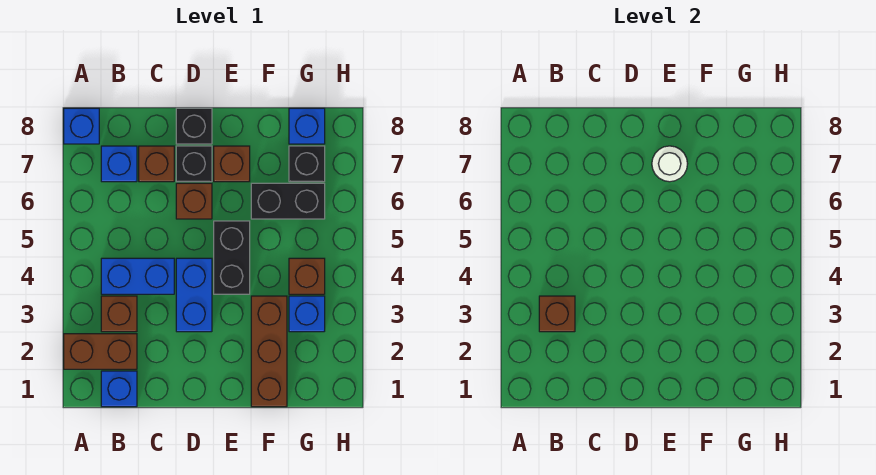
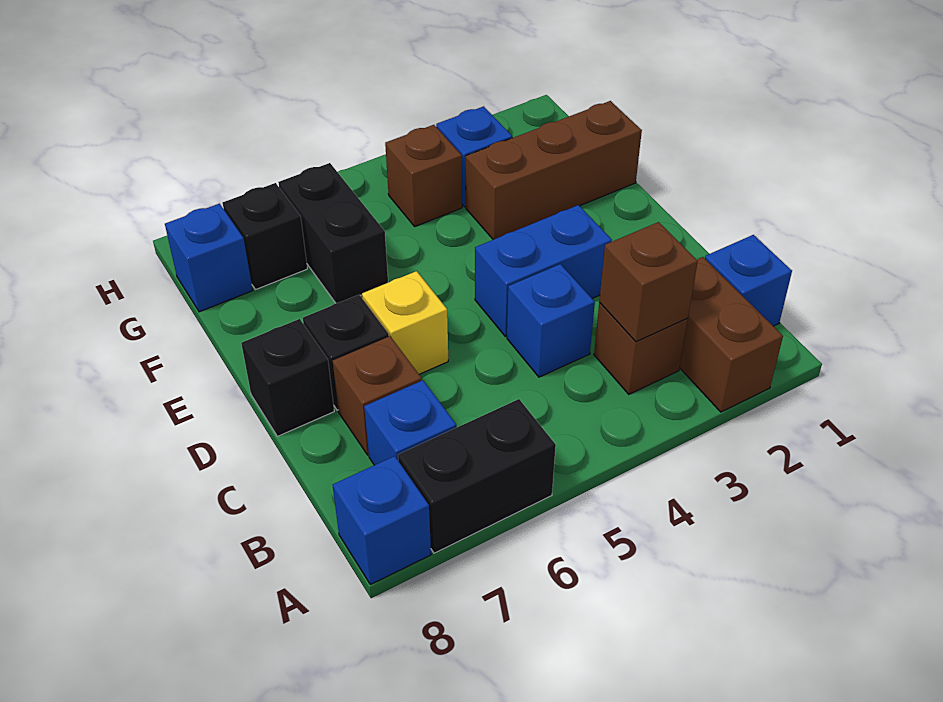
blue 1x2 brick [101,258,174,294] -> blue 1x1 brick [507,264,595,377]
brown 1x1 brick [176,183,212,219] -> yellow 1x1 brick [362,271,448,374]
black 1x2 brick [214,221,250,294] -> black 1x2 brick moved to [398,399,556,553]
brown 1x1 brick [214,146,250,182] -> none
white 1x1 round brick [652,146,687,182] -> none

